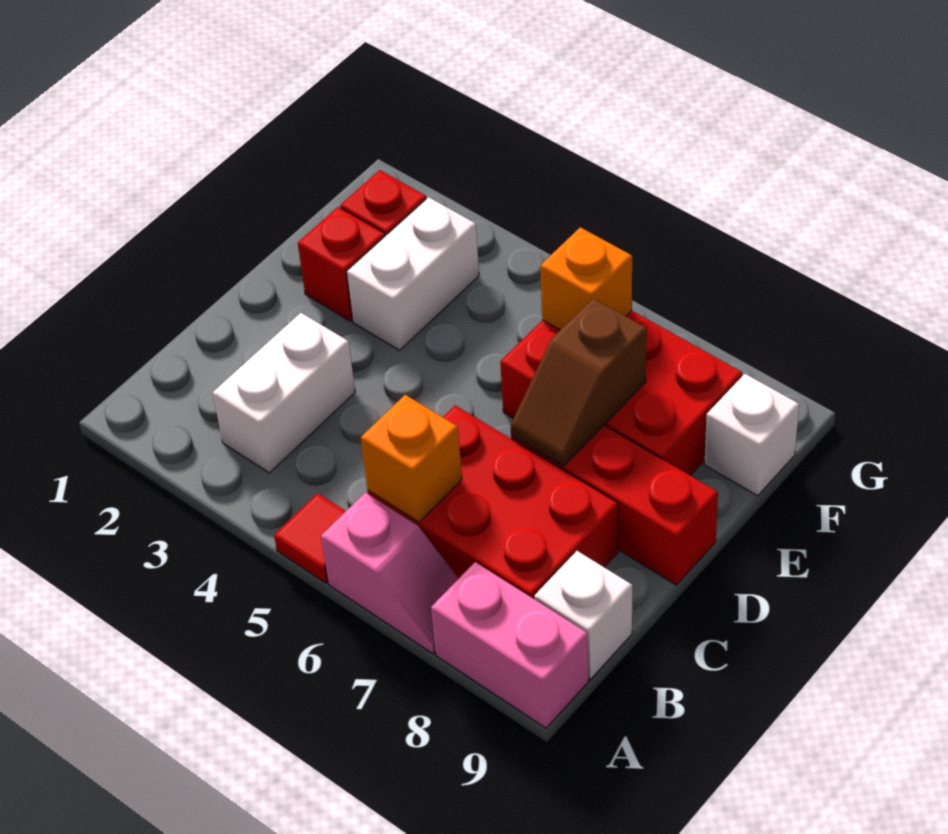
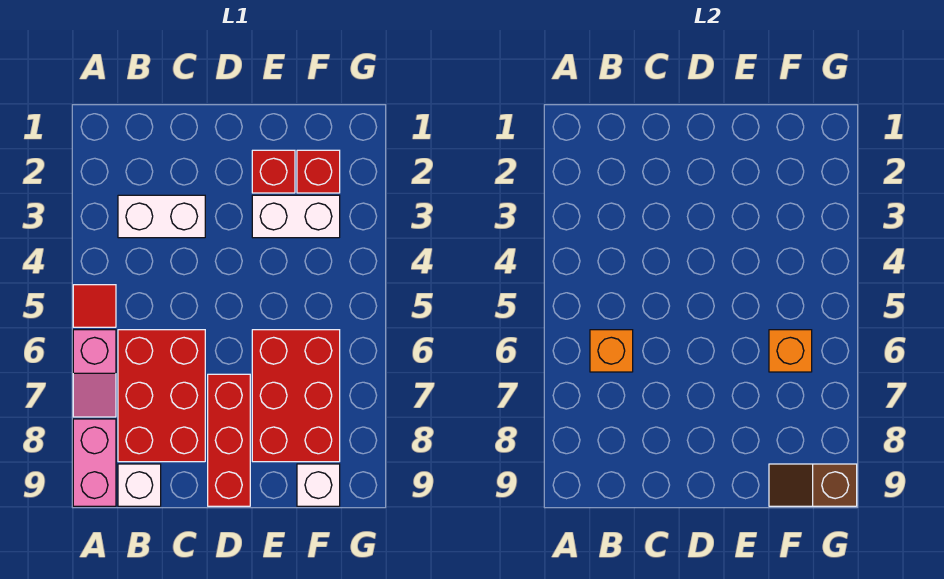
brown 1x2 slope [510,298,646,466] -> brown 1x2 slope moved to [769,464,857,506]

